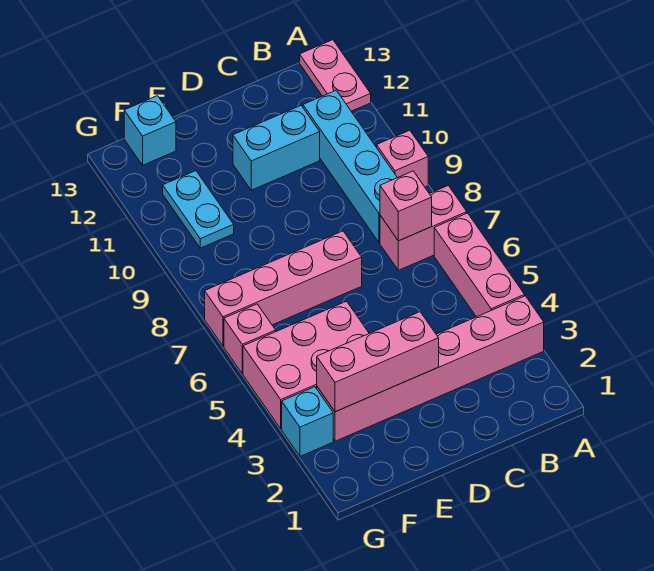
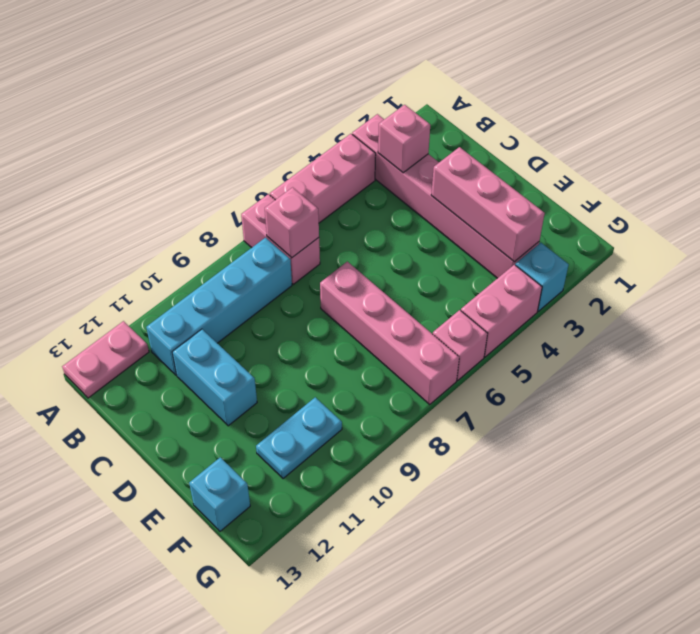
pink 1x1 brick [377,130,428,187] -> pink 1x1 brick moved to [378,105,430,173]
pink 2x3 brick [243,301,369,429] -> pink 1x2 brick [461,265,542,357]

